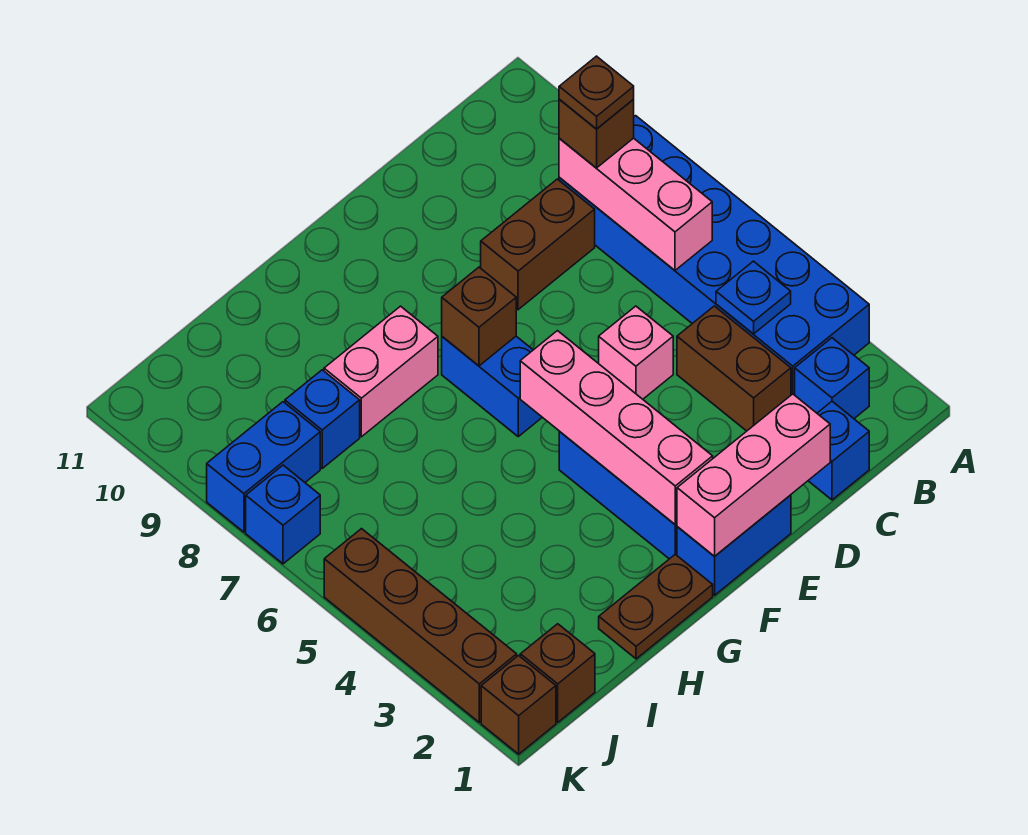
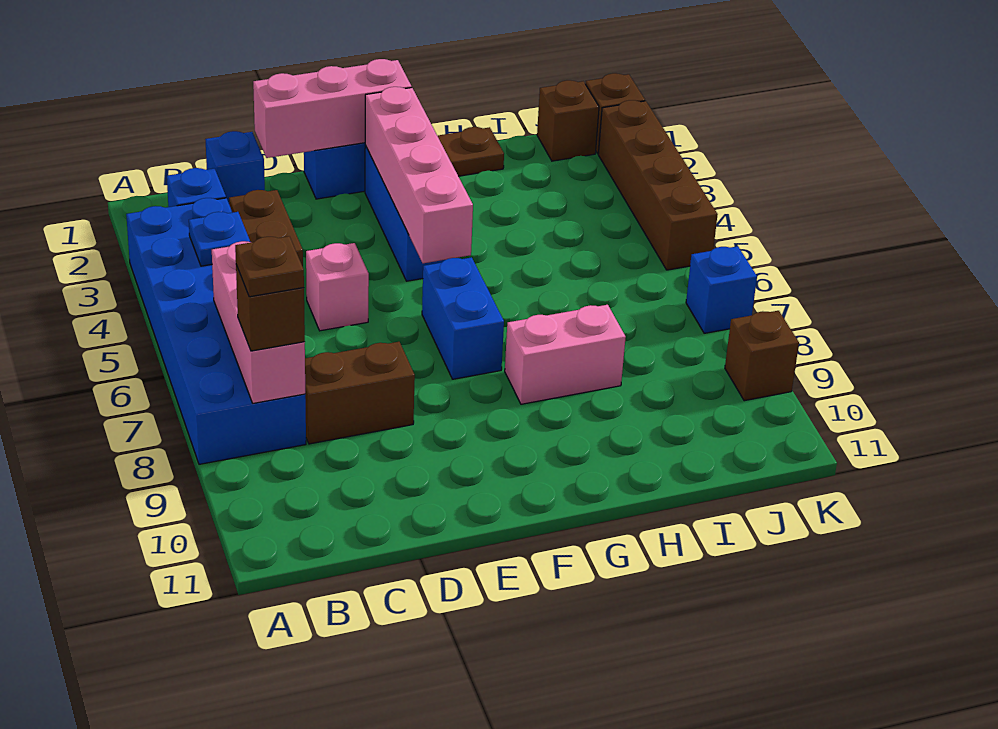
brown 1x1 brick [442,267,516,366] -> brown 1x1 brick moved to [725,311,799,401]
blue 1x1 brick [285,370,360,468] -> none
blue 1x2 brick [207,402,320,532] -> none

